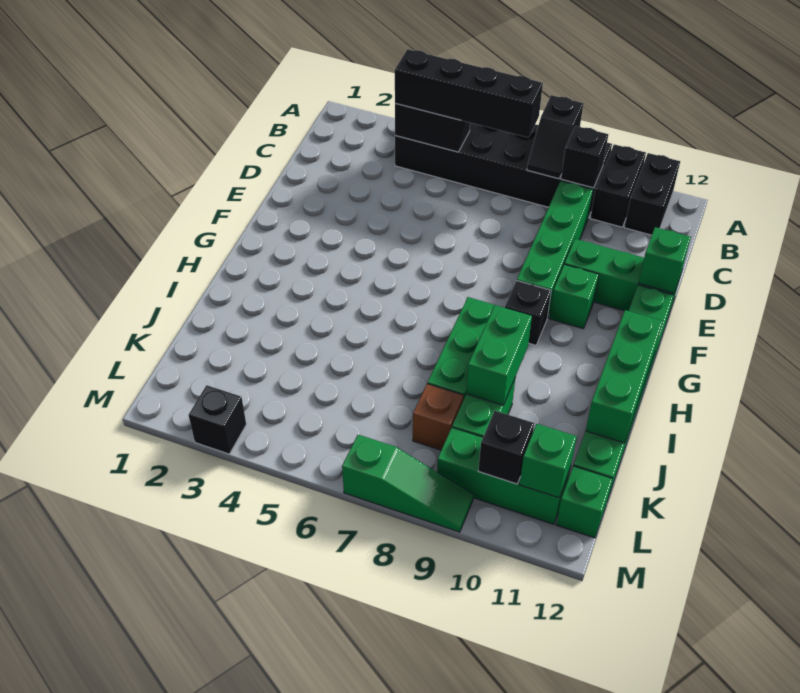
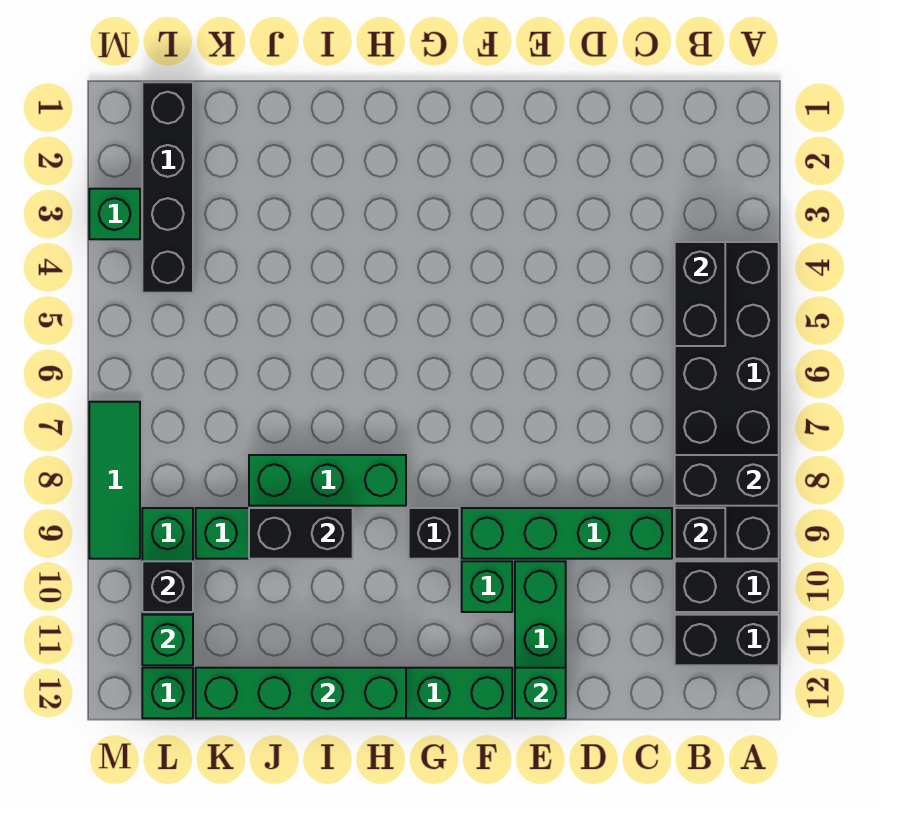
black 1x2 slope [527,95,583,179] -> black 1x2 brick [675,455,779,506]
black 1x4 brick [395,49,543,138] -> black 1x4 brick moved to [142,82,193,293]
green 1x3 brick [586,310,663,443] -> green 1x4 brick [196,668,406,718]
green 1x2 brick [466,305,532,405] -> black 1x2 brick [249,508,353,559]
brown 1x1 brick [413,384,464,450] -> none
black 1x1 brick [189,385,246,454] -> green 1x1 brick [89,189,140,239]
green 1x3 slope [342,435,474,532] -> green 1x3 tile [89,402,140,559]

